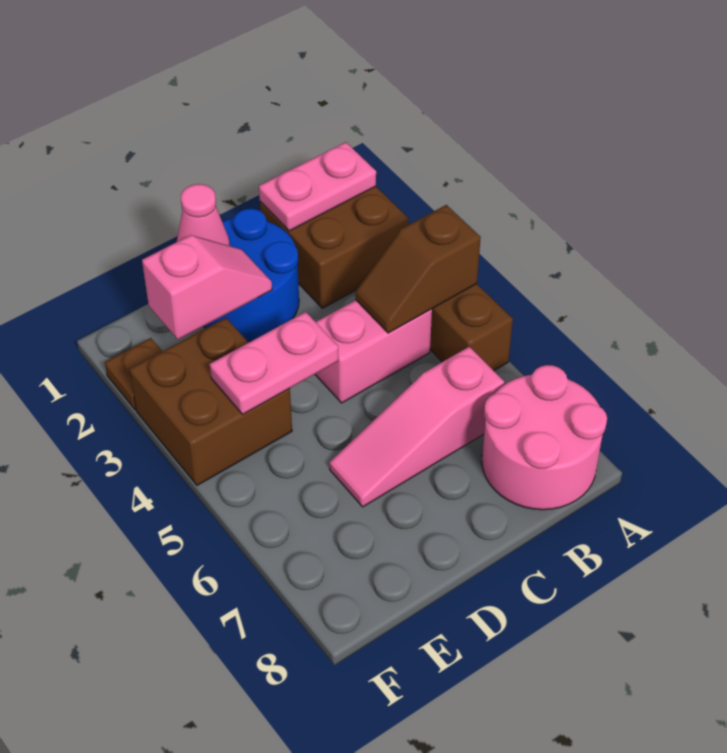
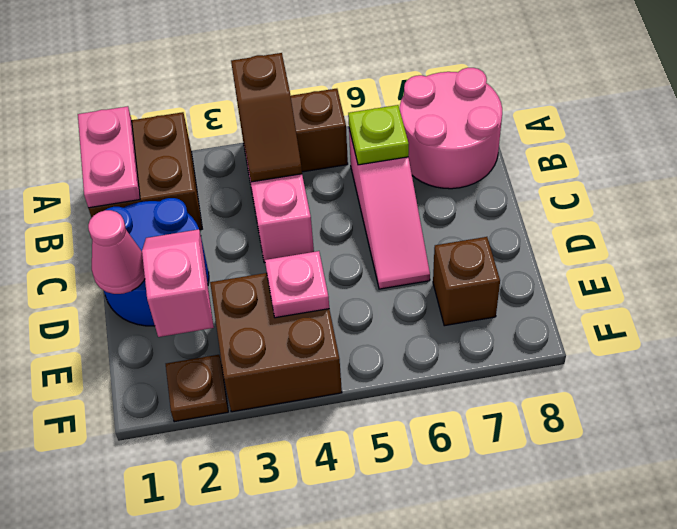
none -> lime 1x1 plate [348,105,409,165]
pink 1x2 plate [210,312,338,414] -> pink 1x1 plate [265,251,329,318]
none -> brown 1x1 brick [433,237,500,326]

